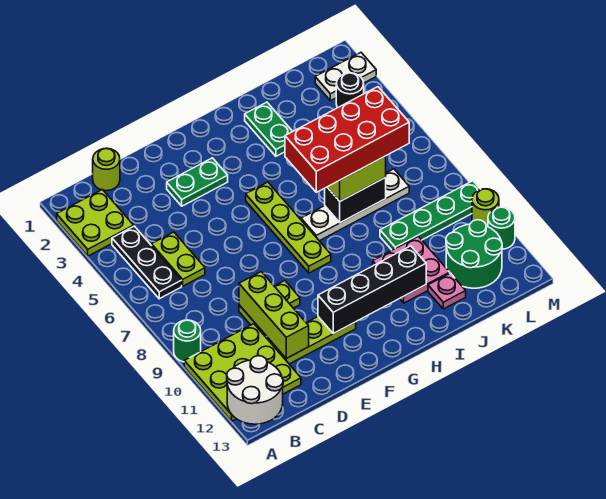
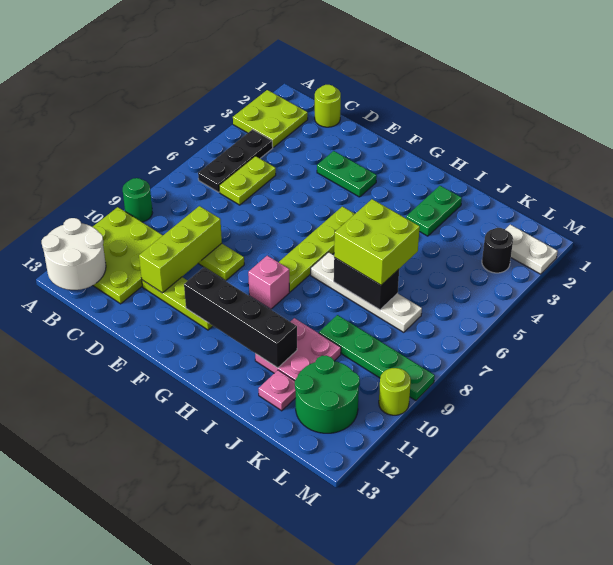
none -> pink 1x1 brick [248,256,289,309]
red 2x4 brick [285,87,409,192] -> none
green 1x1 round brick [488,207,515,249] -> none

